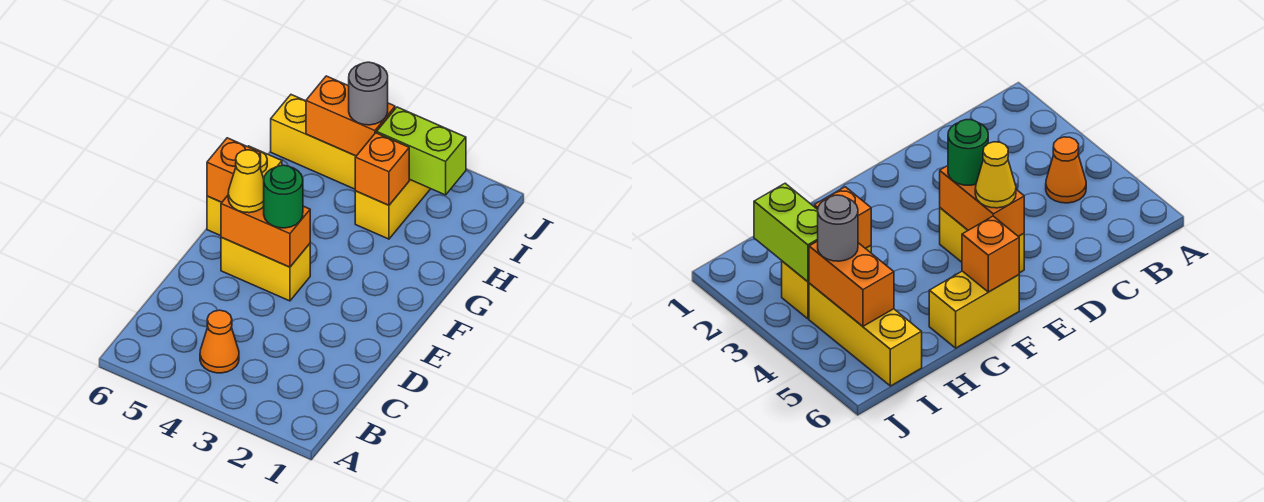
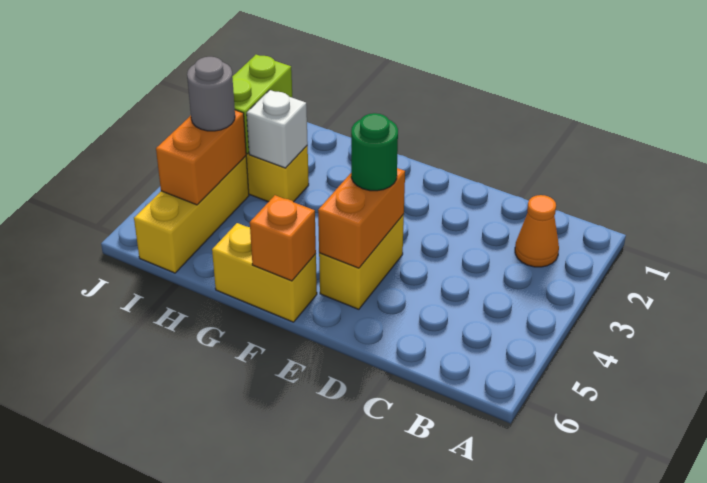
orange 1x1 cone [200,310,239,373] -> orange 1x1 cone moved to [515,195,559,267]
yellow 1x1 cone [228,150,264,213] -> none
orange 1x1 brick [355,133,409,205] -> white 1x1 brick [247,90,308,168]

